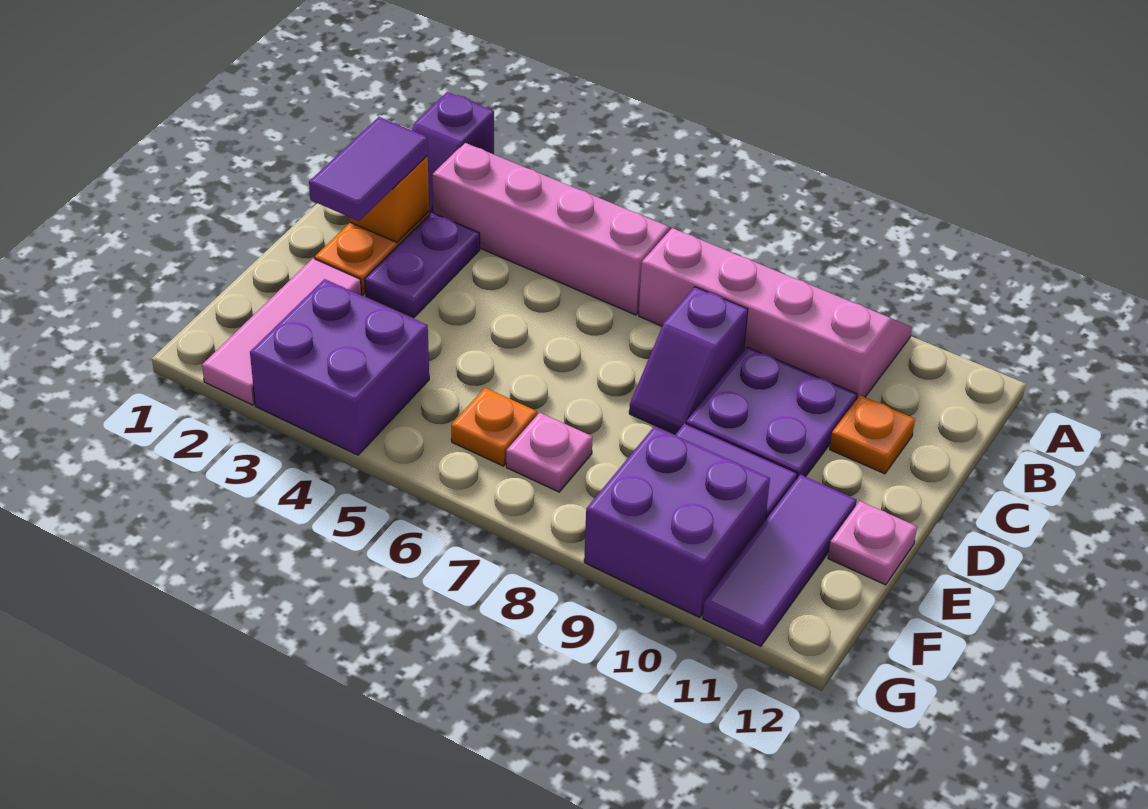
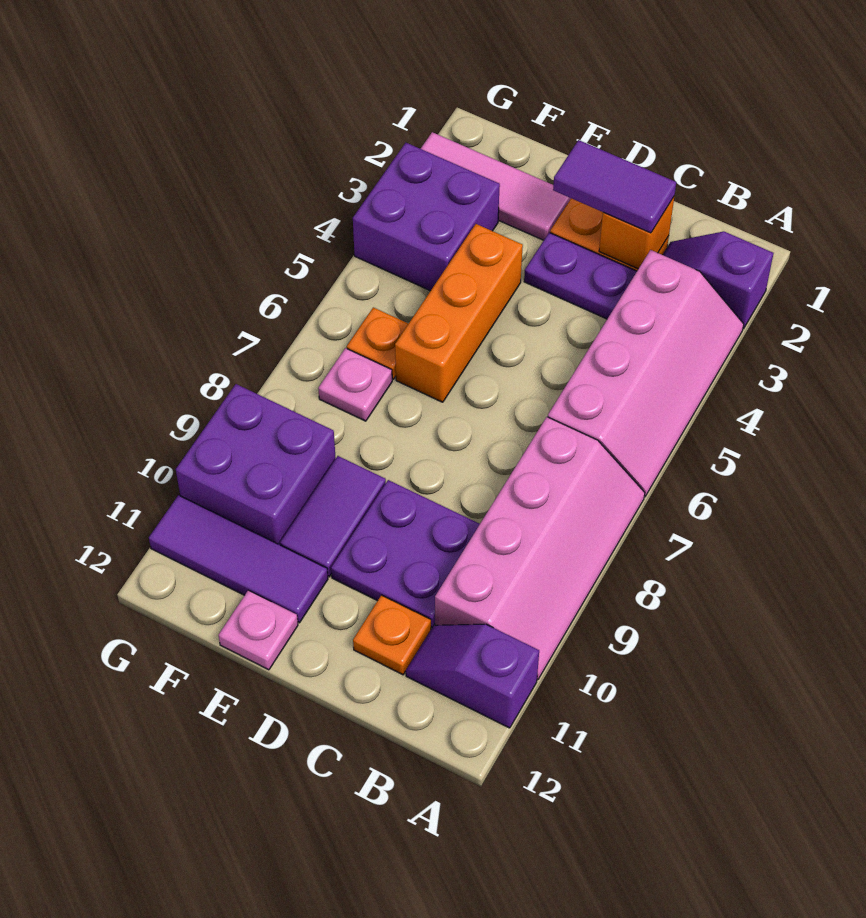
purple 1x2 slope [629,287,748,434] -> purple 1x2 slope moved to [406,624,539,728]
none -> orange 1x3 brick [395,224,523,402]

